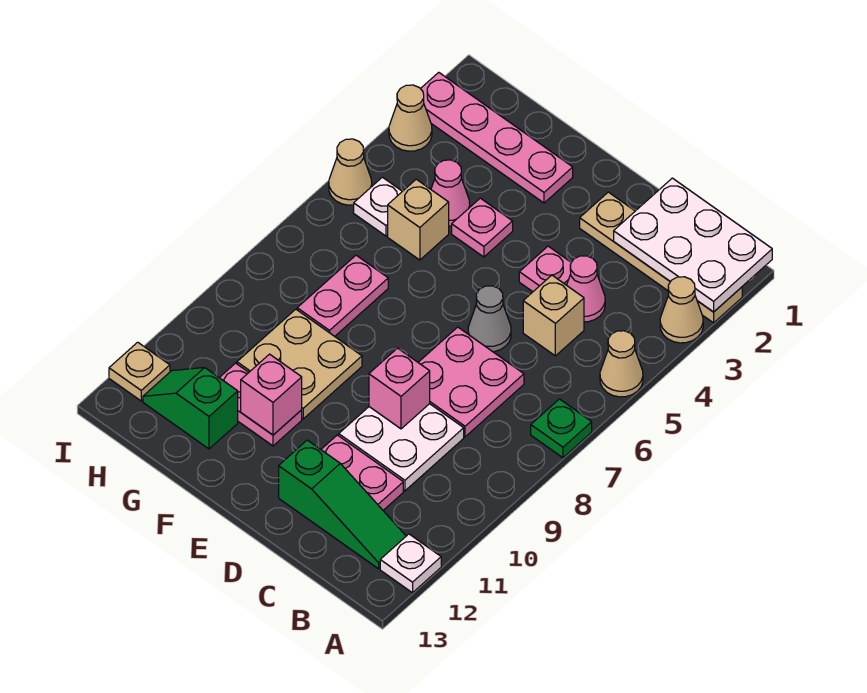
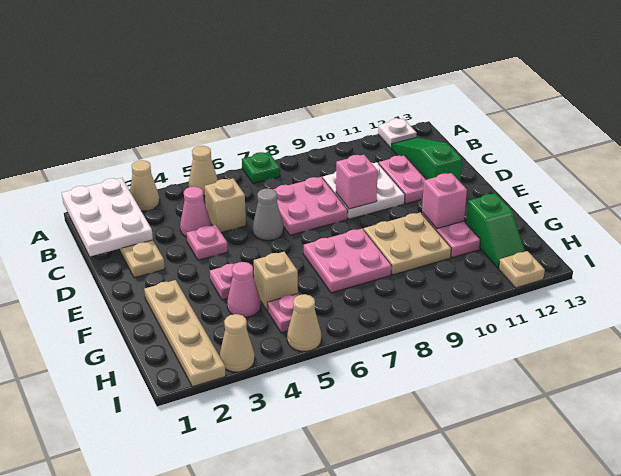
pink 1x4 plate [421,72,573,203] -> tan 1x4 plate [144,280,226,387]
pink 1x2 plate [297,255,388,336] -> pink 2x2 plate [304,229,392,293]
white 1x1 plate [354,177,402,236] -> pink 1x1 plate [268,293,299,333]

